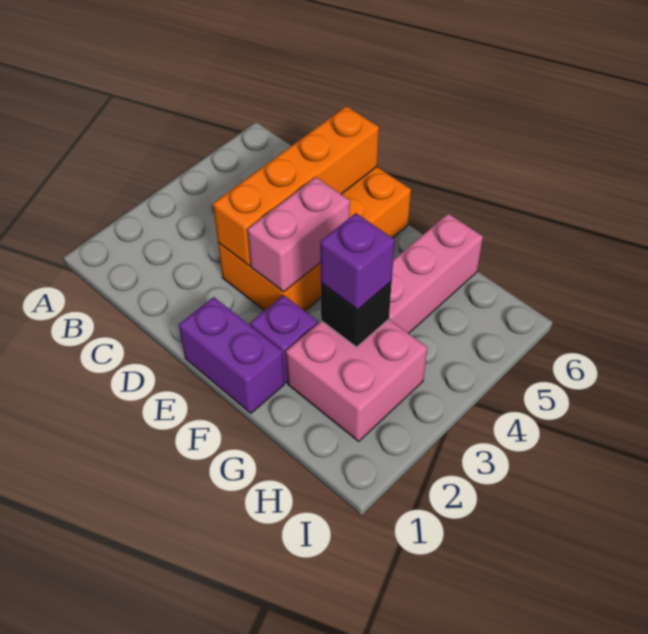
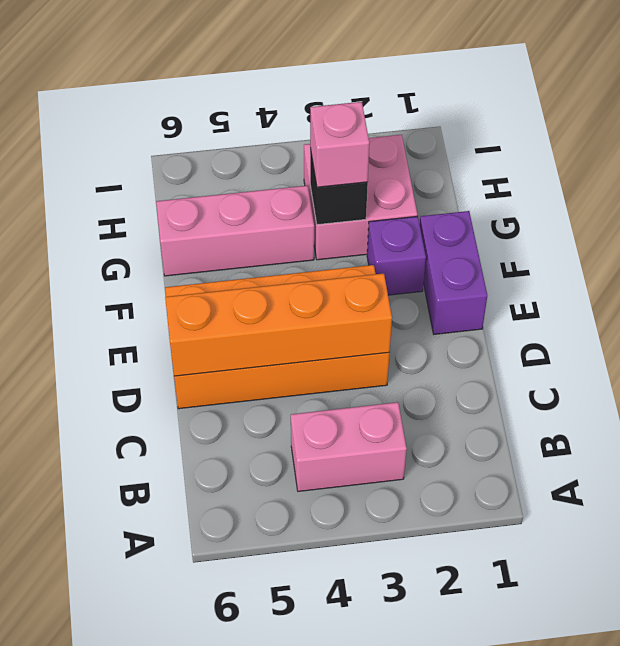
pink 1x2 brick [247,177,350,292] -> pink 1x2 brick moved to [291,402,407,491]
purple 1x1 brick [320,213,395,310] -> pink 1x1 brick [310,102,369,187]

